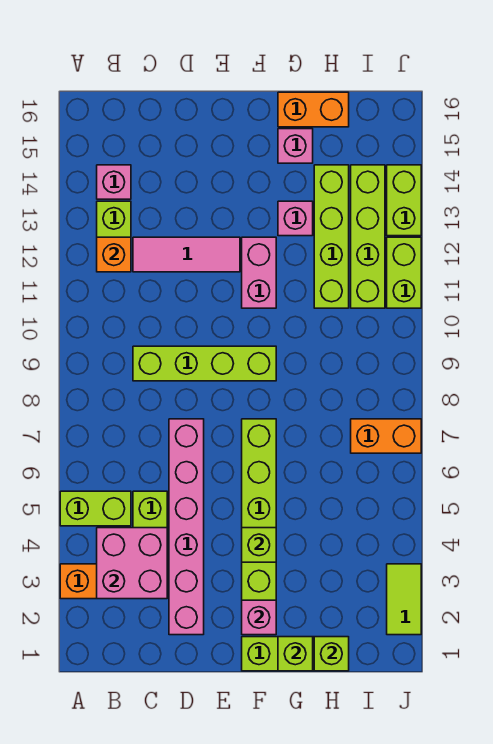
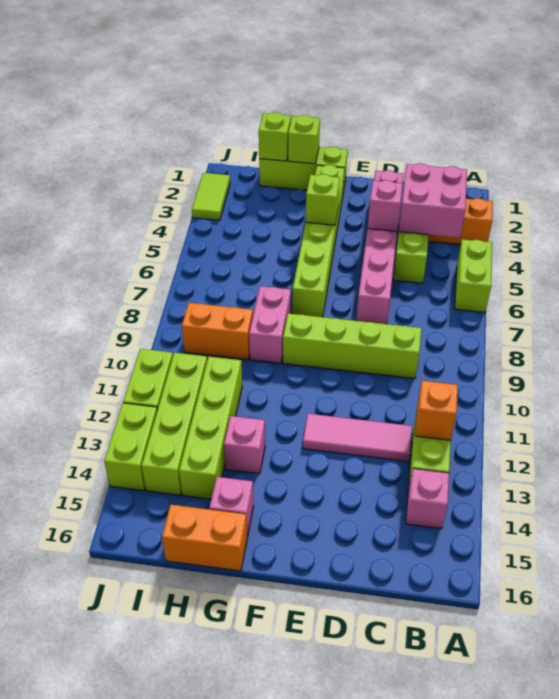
lime 1x2 brick [60,491,131,526] -> lime 1x2 brick turned to [455,239,492,313]
pink 1x1 brick [242,600,276,635] -> pink 1x1 brick moved to [368,180,403,231]
pink 1x2 brick [242,237,276,308] -> pink 1x2 brick moved to [249,286,291,363]
orange 1x2 brick [351,419,421,453] -> orange 1x2 brick moved to [182,303,253,360]

